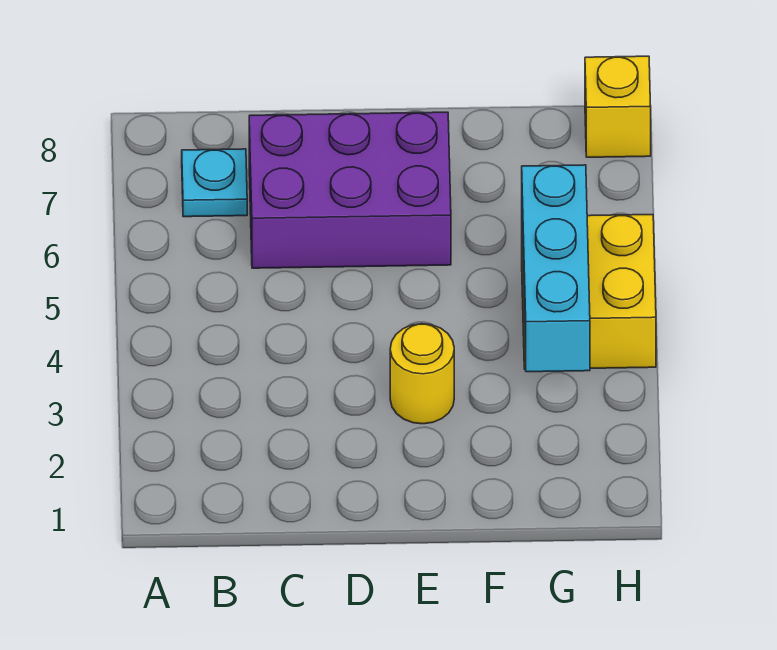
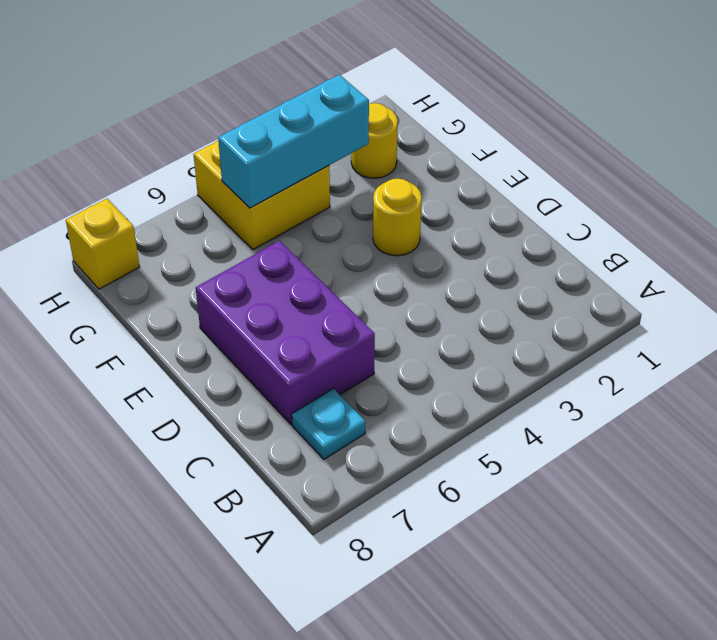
none -> yellow 1x1 round brick [351,103,398,178]

